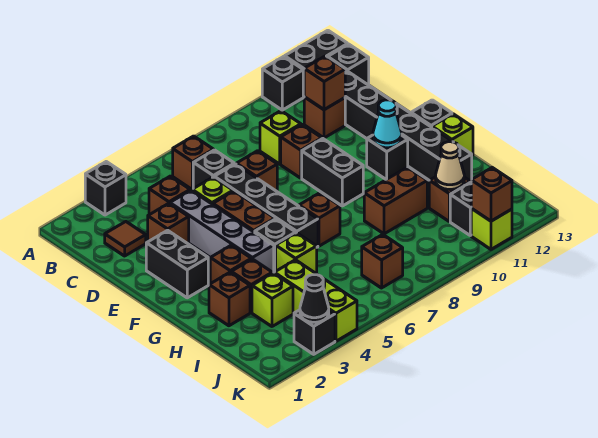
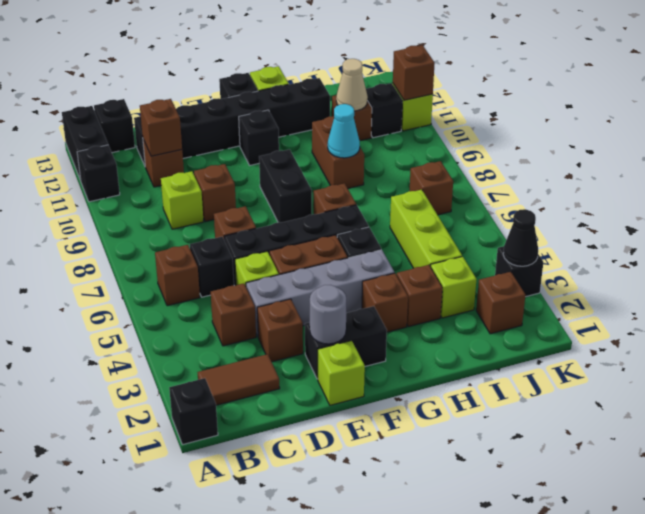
black 1x1 brick [85,162,126,215] -> black 1x1 brick moved to [169,378,218,445]
brown 1x1 tile [105,222,146,256] -> brown 1x2 tile [198,354,280,405]
none -> grey 1x1 round brick [310,285,346,344]
black 1x2 brick [302,139,363,206] -> black 1x2 brick turned to [259,149,312,222]
cyan 1x1 cone [373,100,402,148] -> cyan 1x1 cone moved to [328,104,360,158]
brown 1x1 brick [209,272,250,326] -> brown 1x1 brick moved to [476,272,525,334]
lime 1x1 brick [276,233,317,274] -> lime 1x1 brick moved to [318,340,365,405]
lime 1x3 brick [274,260,357,341] -> lime 1x3 brick turned to [390,190,462,268]

